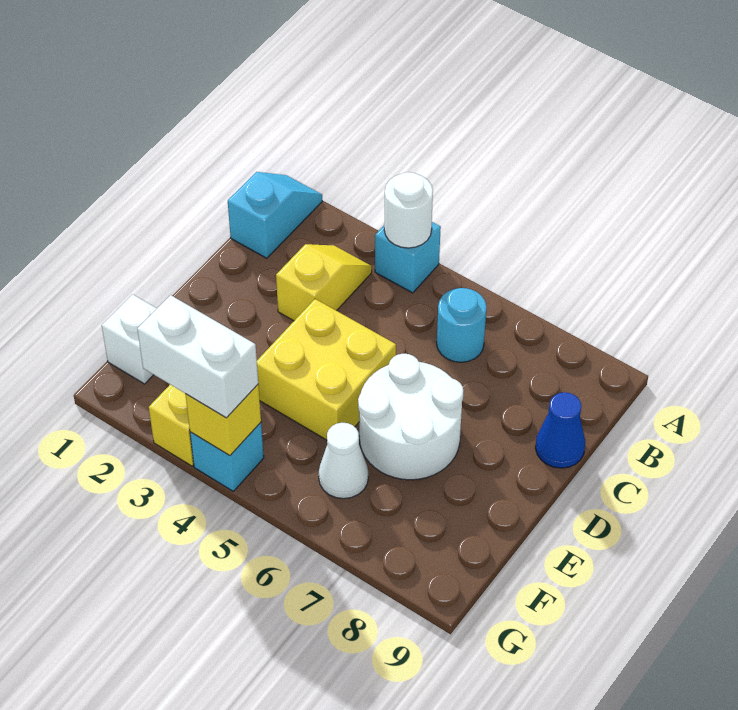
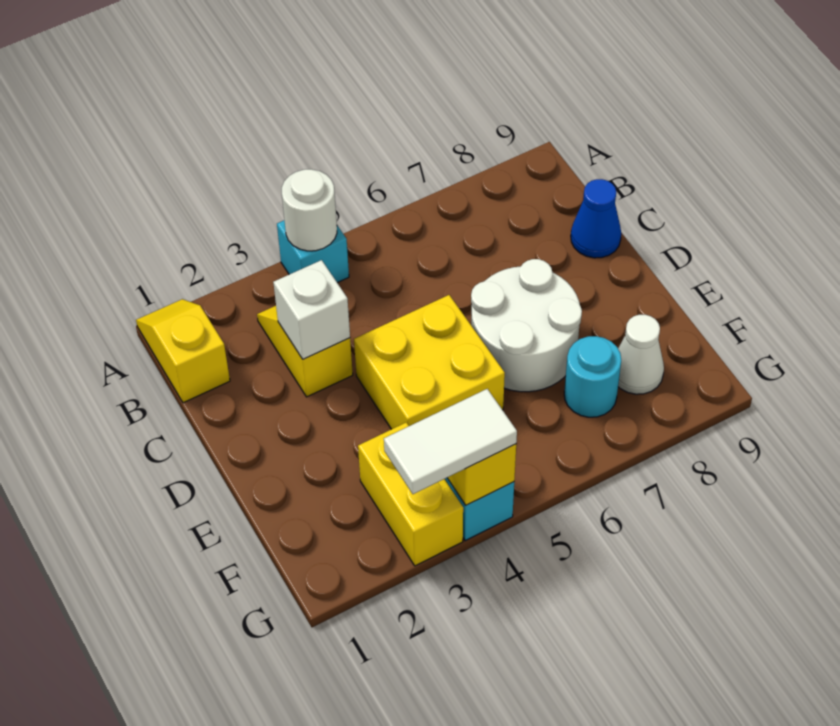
cyan 1x2 slope [228,172,322,258] -> yellow 1x2 slope [136,299,230,403]
cyan 1x1 round brick [437,288,487,362] -> cyan 1x1 round brick moved to [564,336,621,417]
white 1x1 brick [102,294,157,384] -> white 1x1 brick moved to [273,260,350,359]
white 1x1 cone [319,423,368,499] -> white 1x1 cone moved to [618,315,664,394]
white 1x2 brick [137,295,258,418] -> white 1x2 tile [384,389,517,494]

